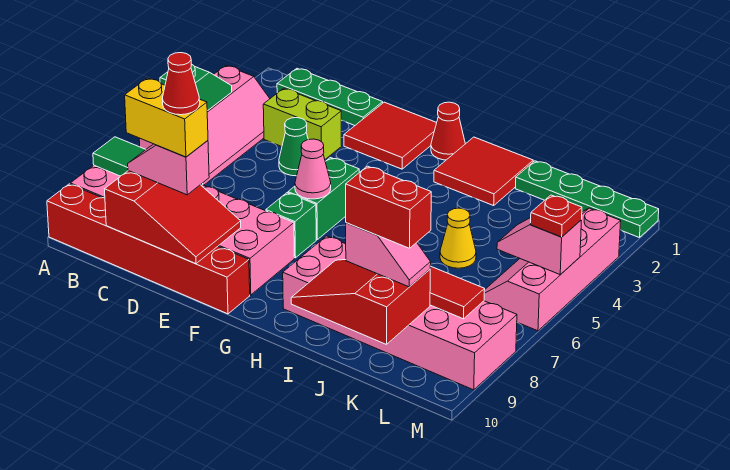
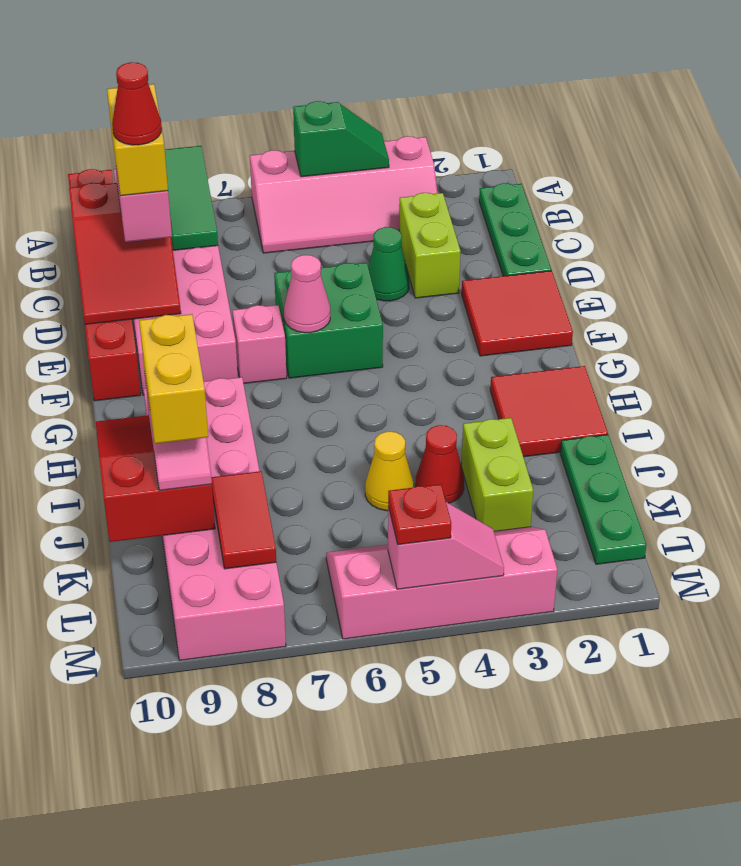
green 1x2 brick [288,158,359,239] -> green 2x2 brick [274,263,383,378]
green 1x1 brick [266,193,316,258] -> pink 1x1 brick [232,305,287,384]
red 1x1 cone [431,102,465,160] -> red 1x1 cone moved to [416,425,464,503]
green 1x4 plate [515,161,659,238] -> green 1x3 plate [560,435,647,564]
none -> lime 1x2 brick [461,418,533,531]
red 1x2 brick [346,166,431,248] -> yellow 1x2 brick [139,314,208,444]
pink 1x2 slope [497,218,582,275] -> pink 1x2 slope turned to [388,502,504,589]

